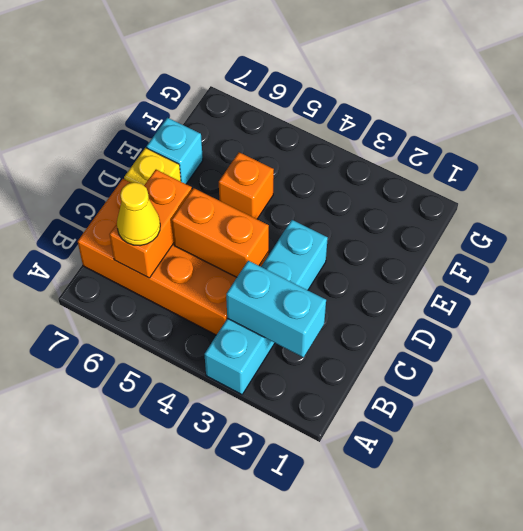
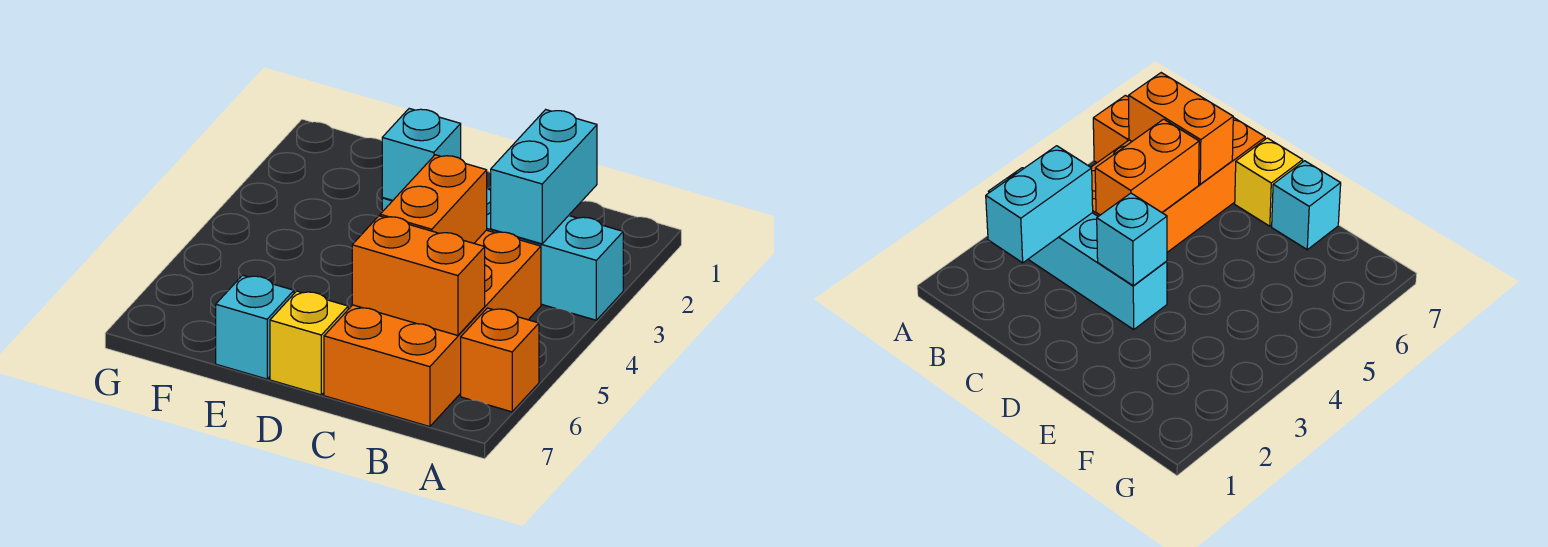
yellow 1x1 cone [117,182,160,246] -> none
none -> cyan 1x1 brick [382,109,461,200]
orange 1x1 brick [219,152,274,219] -> orange 1x1 brick moved to [461,308,539,412]

